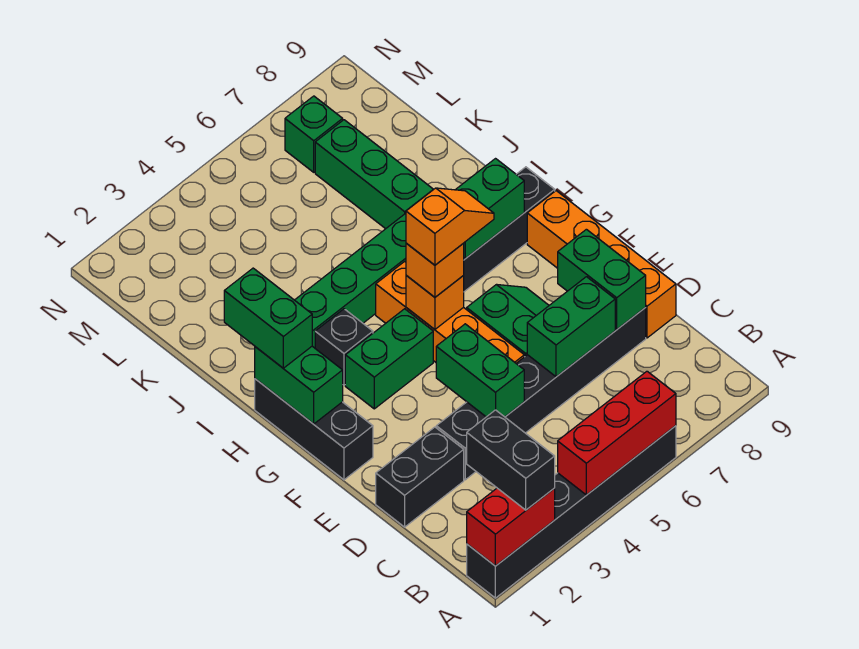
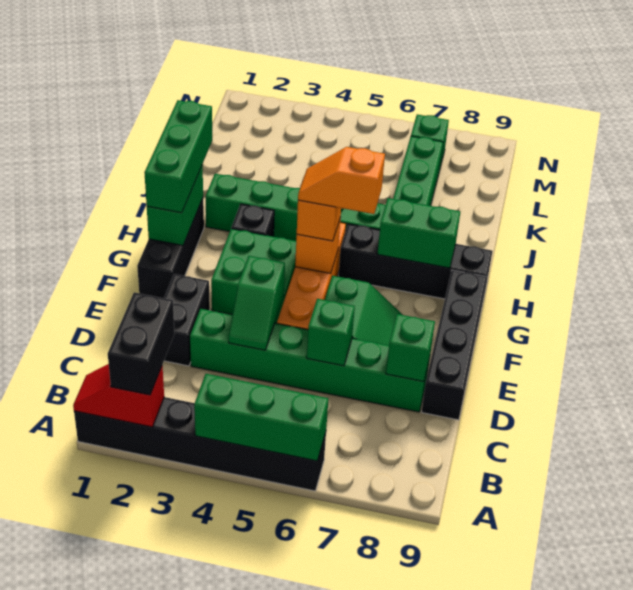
red 1x2 brick [467,488,555,566] -> red 1x2 slope [73,364,164,427]
red 1x3 brick [558,371,676,495] -> green 1x3 brick [194,374,329,461]
black 1x2 brick [376,427,464,527] -> black 1x2 brick turned to [164,274,210,366]
black 1x6 brick [436,308,646,480] -> green 1x6 brick [190,309,430,412]
green 1x2 brick [436,324,524,417] -> green 1x2 slope [229,256,285,350]
green 1x2 brick [527,277,615,377] -> green 1x1 brick [307,299,355,366]
green 1x2 brick [558,229,646,329] -> green 1x1 brick [386,314,435,382]
orange 1x4 brick [527,191,676,338] -> black 1x4 brick [422,270,487,420]
green 1x2 brick [345,309,433,409] -> green 2x2 brick [211,229,296,323]
orange 1x2 slope [406,188,494,265] -> orange 1x2 slope turned to [298,147,385,214]
green 1x2 brick [224,268,312,368] -> green 1x3 brick [144,100,212,213]

